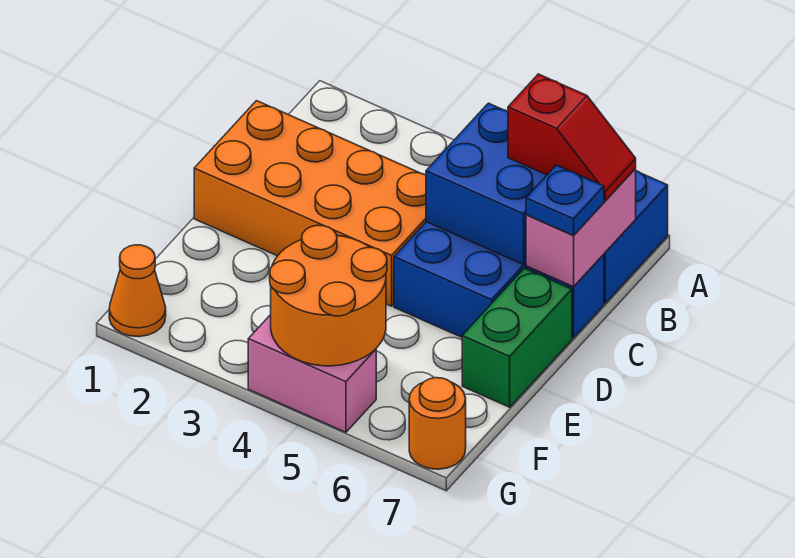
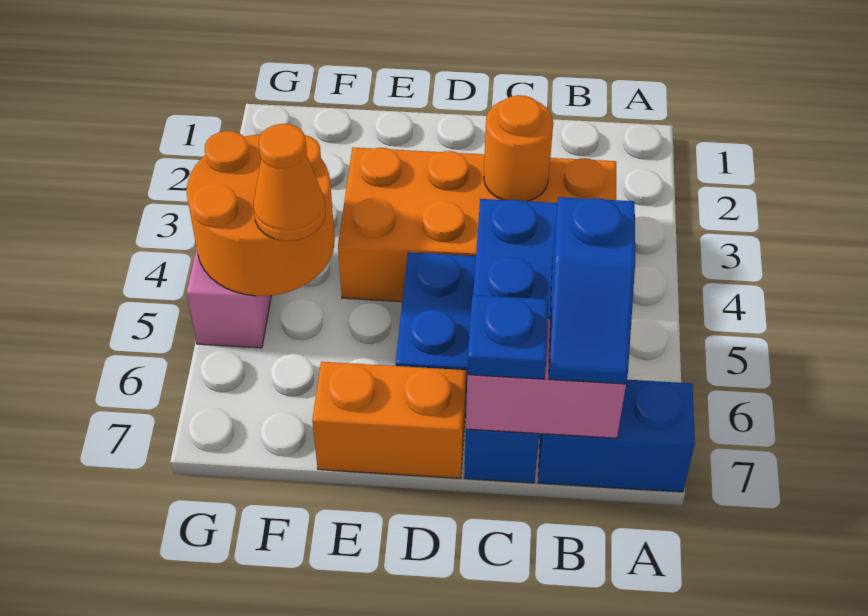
red 1x2 slope [508,74,636,201] -> blue 1x2 slope [549,197,635,384]
orange 2x4 brick [194,101,426,306] -> orange 2x4 brick turned to [338,148,616,302]
green 1x2 brick [462,268,572,407] -> orange 1x2 brick [312,362,466,478]
orange 1x1 cone [109,245,166,337] -> orange 1x1 cone moved to [254,124,325,241]
orange 1x1 round brick [409,378,466,469] -> orange 1x1 round brick moved to [484,95,553,201]

